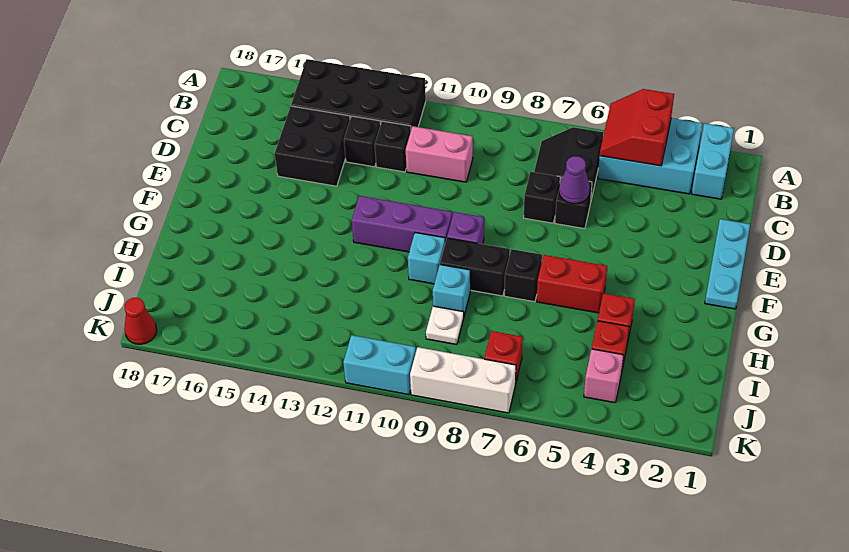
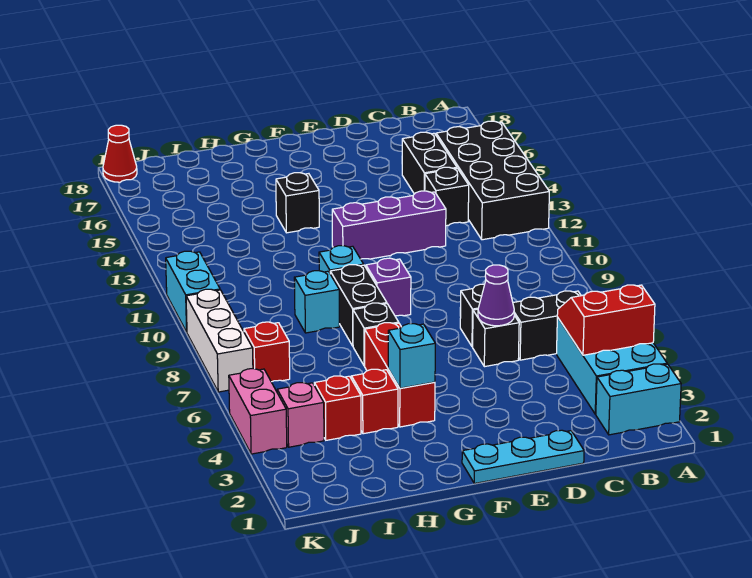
pink 1x2 brick [406,126,473,182] -> pink 1x2 brick moved to [229,369,287,454]
black 1x1 brick [375,121,411,172] -> black 1x1 brick moved to [276,173,319,233]
black 2x2 brick [275,106,350,186] -> black 1x2 brick [402,132,457,194]
purple 1x3 brick [352,196,452,252] -> purple 1x3 brick turned to [332,191,446,259]
none -> cyan 1x1 brick [388,324,435,388]
red 1x2 brick [537,255,607,313] -> red 1x3 brick [365,323,435,427]
white 1x1 plate [426,306,464,345] -> none

